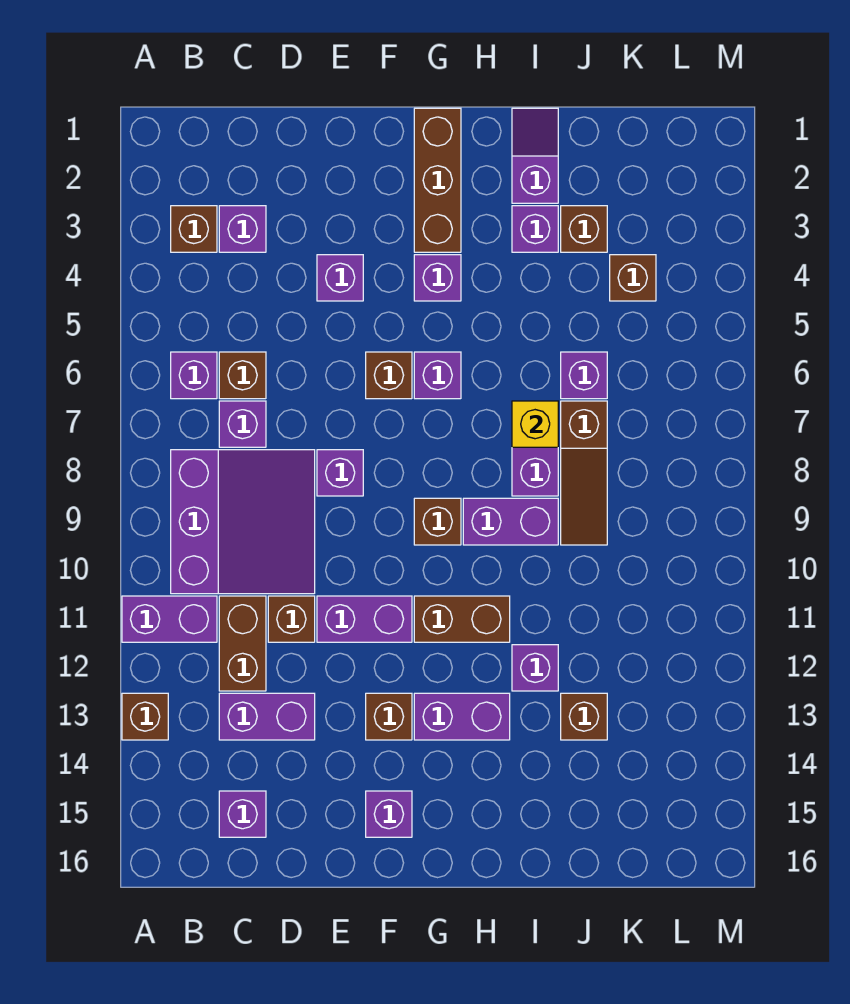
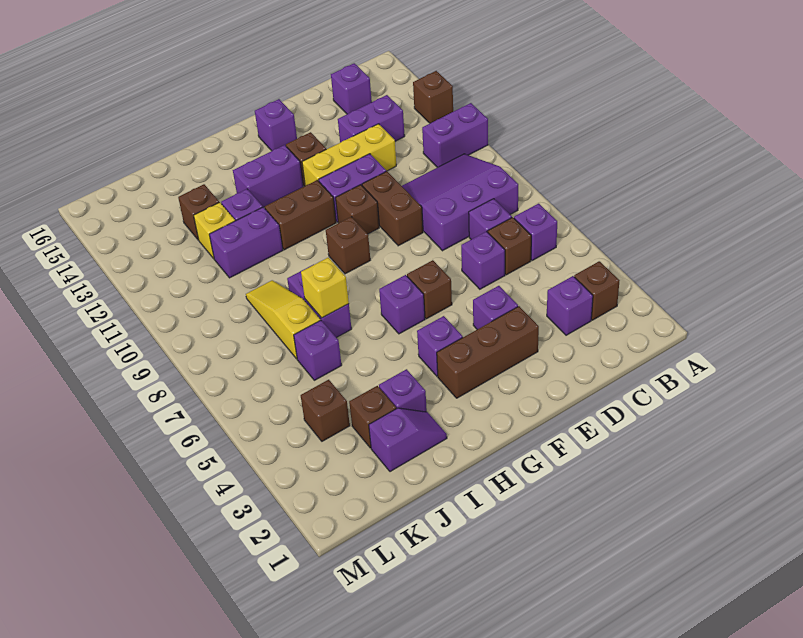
purple 3x3 slope [171,450,315,594] -> purple 3x3 slope turned to [402,154,518,251]
brown 1x2 brick [219,596,266,691] -> brown 1x2 brick moved to [362,171,423,246]
brown 1x1 brick [268,596,315,642] -> brown 1x1 brick moved to [336,185,379,234]
none -> yellow 1x3 brick [302,124,396,186]
purple 1x1 brick [317,450,363,496] -> purple 1x1 brick moved to [461,232,505,289]
brown 1x3 brick [414,108,461,252] -> brown 1x3 brick turned to [437,306,539,398]
purple 1x2 brick [463,498,558,545] -> purple 1x2 brick moved to [209,207,283,278]
purple 1x2 slope [512,108,558,203] -> purple 1x2 slope turned to [369,408,447,472]
brown 1x3 slope [561,401,607,545] -> yellow 1x3 slope [246,280,320,359]
none -> yellow 1x1 brick [194,202,235,259]

